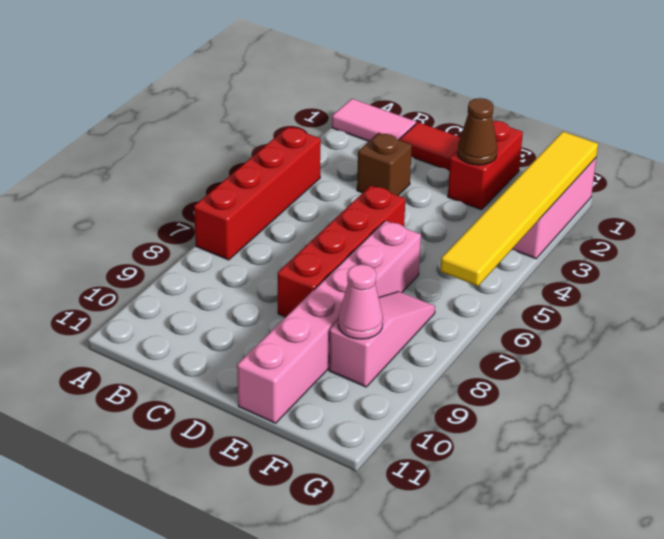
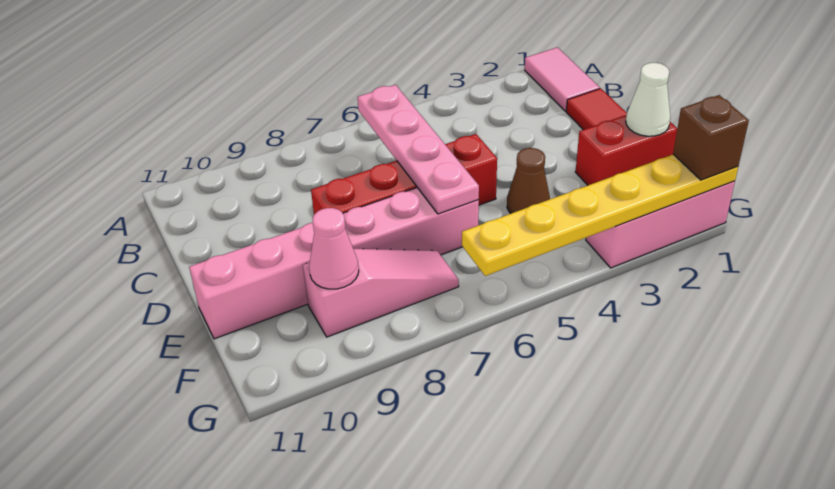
red 1x4 brick [194,127,321,260] -> none
none -> pink 1x4 plate [358,85,479,214]
brown 1x1 brick [357,133,412,195] -> brown 1x1 brick moved to [673,95,749,180]
none -> white 1x1 cone [626,63,670,136]
brown 1x1 cone [458,98,497,165] -> brown 1x1 cone moved to [507,148,550,213]
yellow 1x6 tile [440,132,598,286] -> yellow 1x6 plate [462,154,738,276]

